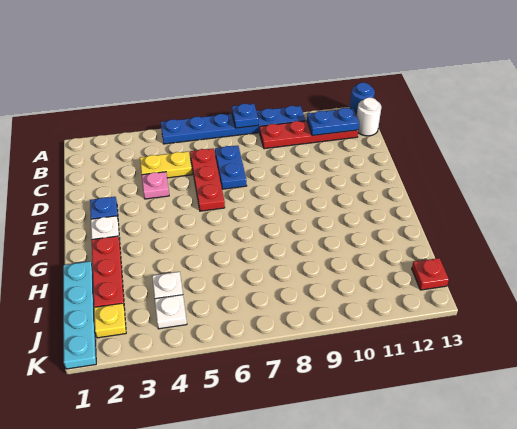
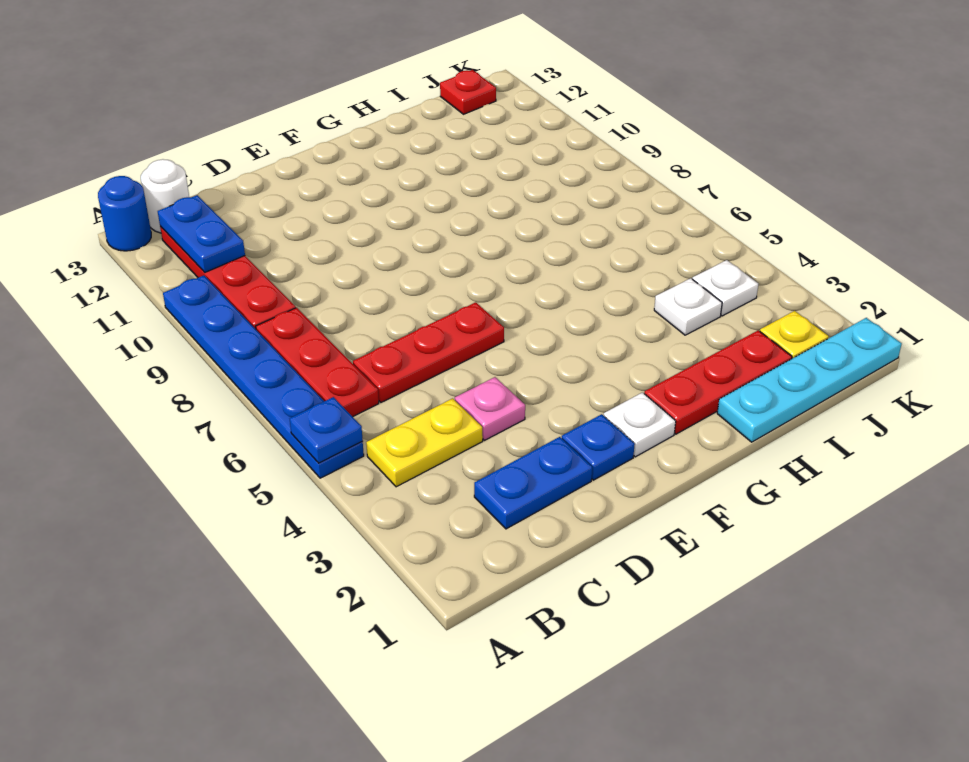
blue 1x1 plate [232,104,258,128] -> blue 1x1 plate moved to [290,397,363,463]
none -> red 1x3 plate [256,308,379,417]
yellow 1x2 plate [140,151,192,178] -> yellow 1x2 plate turned to [366,398,483,487]
blue 1x2 plate [215,146,247,189] -> blue 1x2 plate moved to [474,437,592,529]

